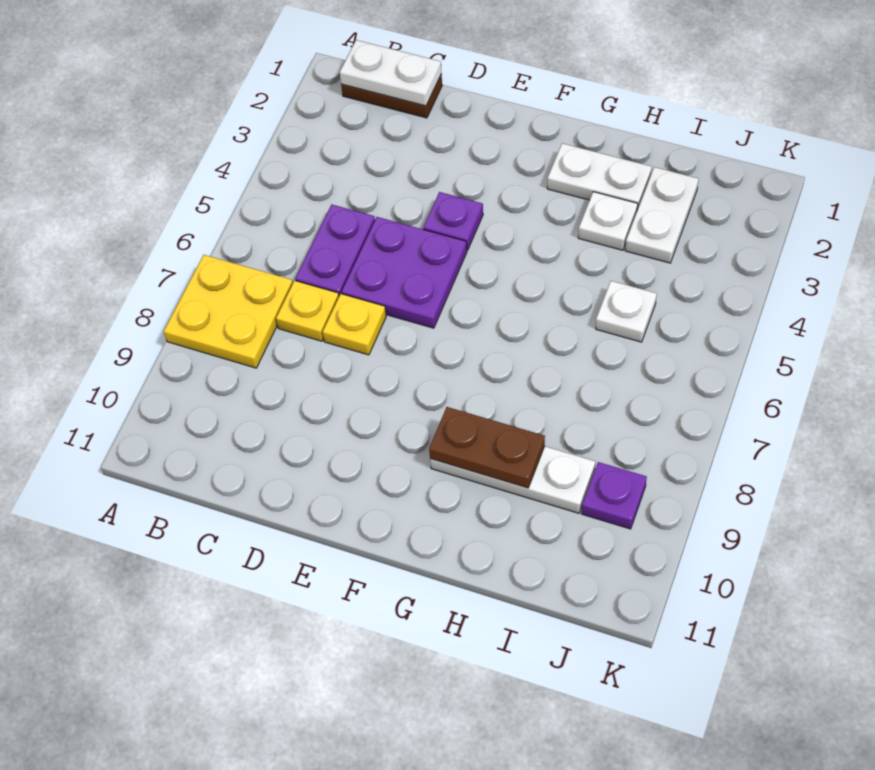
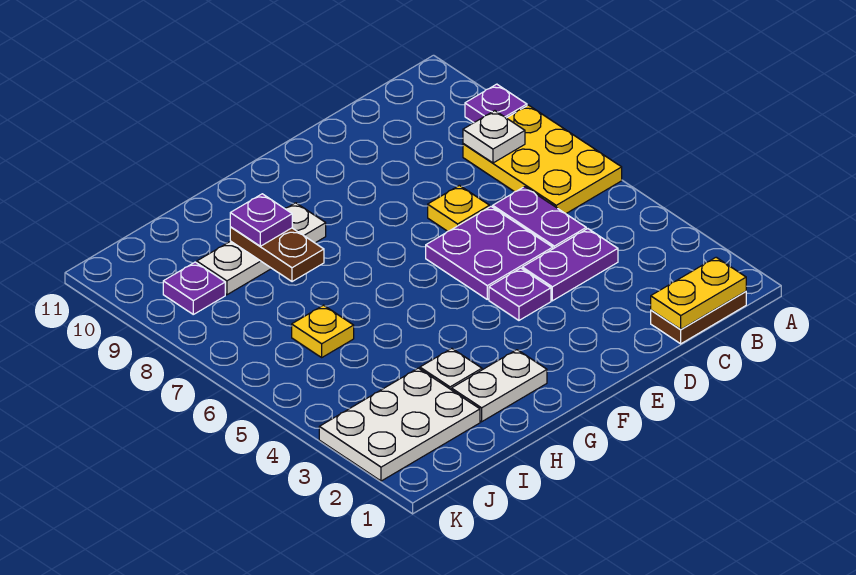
yellow 2x2 plate [164,255,293,368] -> yellow 2x3 plate [463,105,622,214]
none -> purple 1x1 plate [465,84,527,123]
white 1x2 plate [340,40,441,106] -> yellow 1x2 plate [651,257,746,329]
none -> purple 1x2 plate [522,229,618,301]
yellow 1x1 plate [276,281,339,341] -> yellow 1x1 plate moved to [292,305,354,357]
brown 1x2 plate [429,407,545,488] -> brown 1x2 plate turned to [230,227,324,282]
none -> purple 1x1 plate [230,194,292,246]
white 1x2 plate [625,167,699,263] -> white 2x3 plate [319,368,480,481]
white 1x1 plate [596,281,657,342] -> white 1x1 plate moved to [463,111,525,163]

